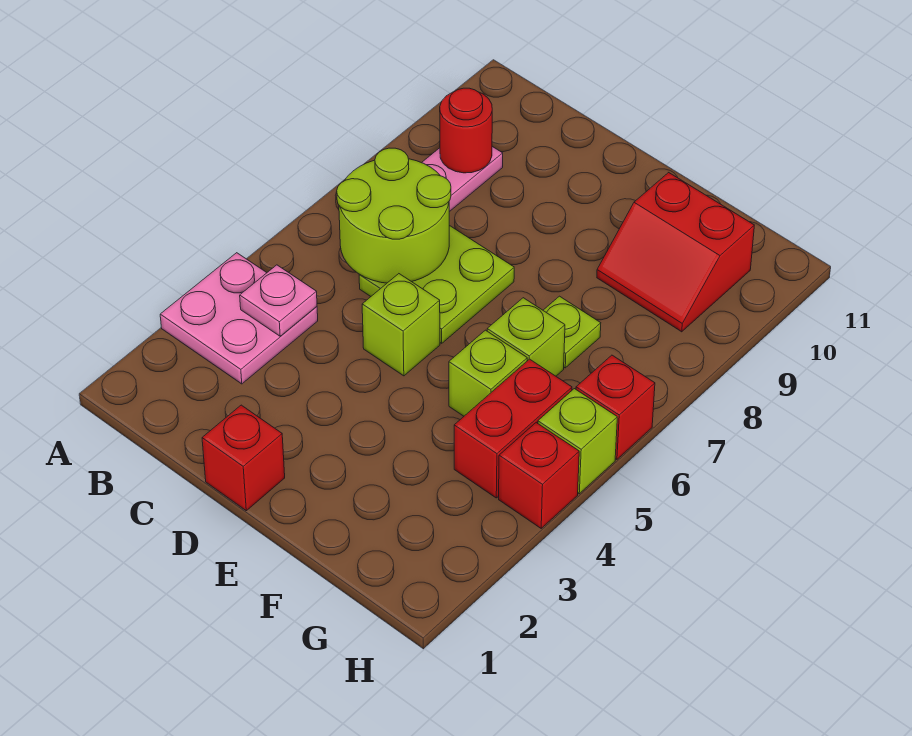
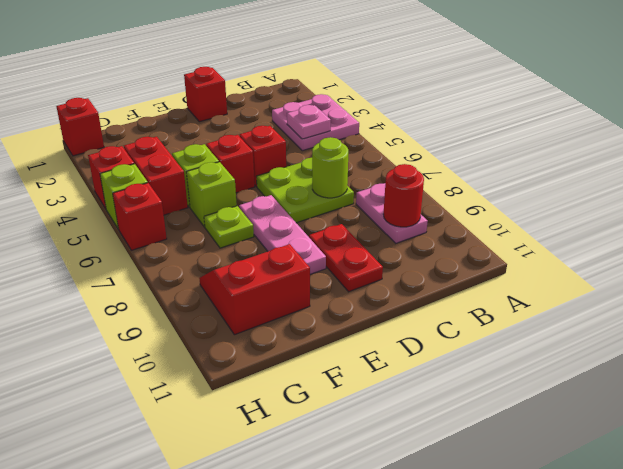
lime 2x2 round brick [337,148,451,283] -> lime 1x1 round brick [312,137,348,198]
lime 1x1 brick [362,274,440,376] -> red 1x1 brick [240,126,286,187]
none -> red 1x2 plate [309,224,383,292]
none -> red 1x1 brick [206,135,255,193]
none -> pink 1x3 plate [239,195,326,274]
none -> red 1x1 brick [56,98,104,156]

